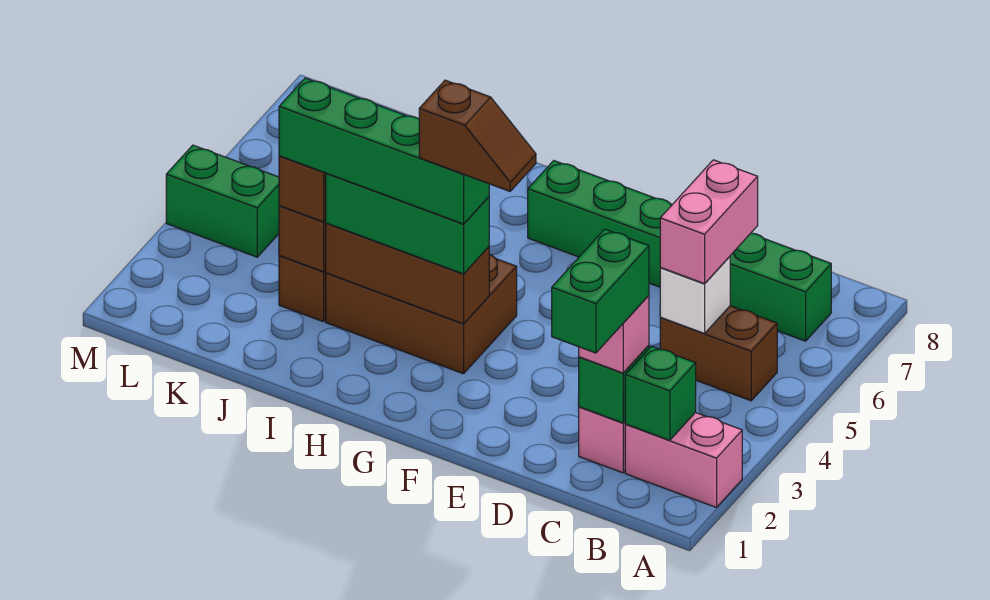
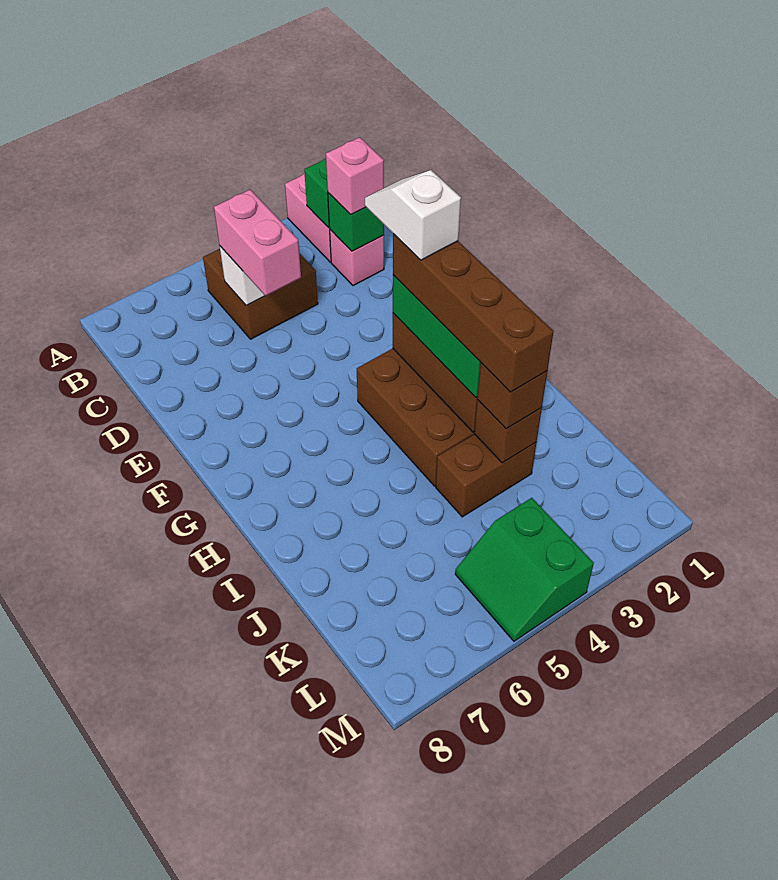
brown 1x2 brick [660,306,777,401] -> brown 2x2 brick [203,249,318,339]
green 1x6 brick [528,161,831,341] -> none
green 1x2 brick [552,229,649,353] -> none
pink 1x2 brick [660,160,758,284] -> pink 1x2 brick turned to [214,190,301,296]
brown 1x2 slope [419,80,536,191] -> white 1x2 slope [365,170,461,260]
green 1x4 brick [279,78,489,224] -> brown 1x4 brick [393,234,554,392]

